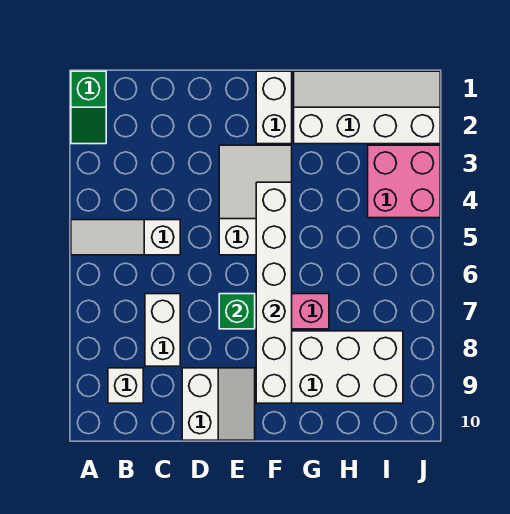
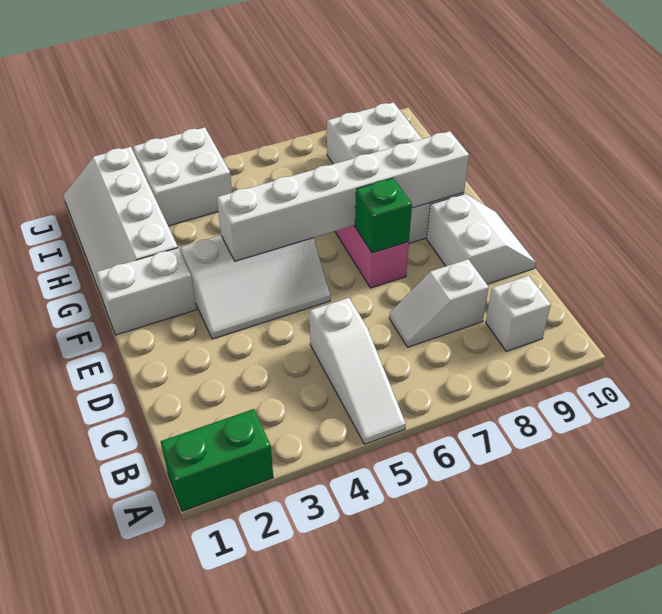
green 1x2 slope [71,71,106,144] -> green 1x2 brick [161,409,273,511]
white 1x2 brick [145,294,180,366] -> white 1x2 slope [389,259,489,347]
white 2x2 slope [182,368,255,440] -> white 2x2 slope turned to [427,194,536,284]
white 2x3 slope [219,145,292,255] -> white 2x3 slope turned to [180,235,330,339]
pink 2x2 brick [368,145,440,218] -> white 2x2 brick [133,127,232,226]

